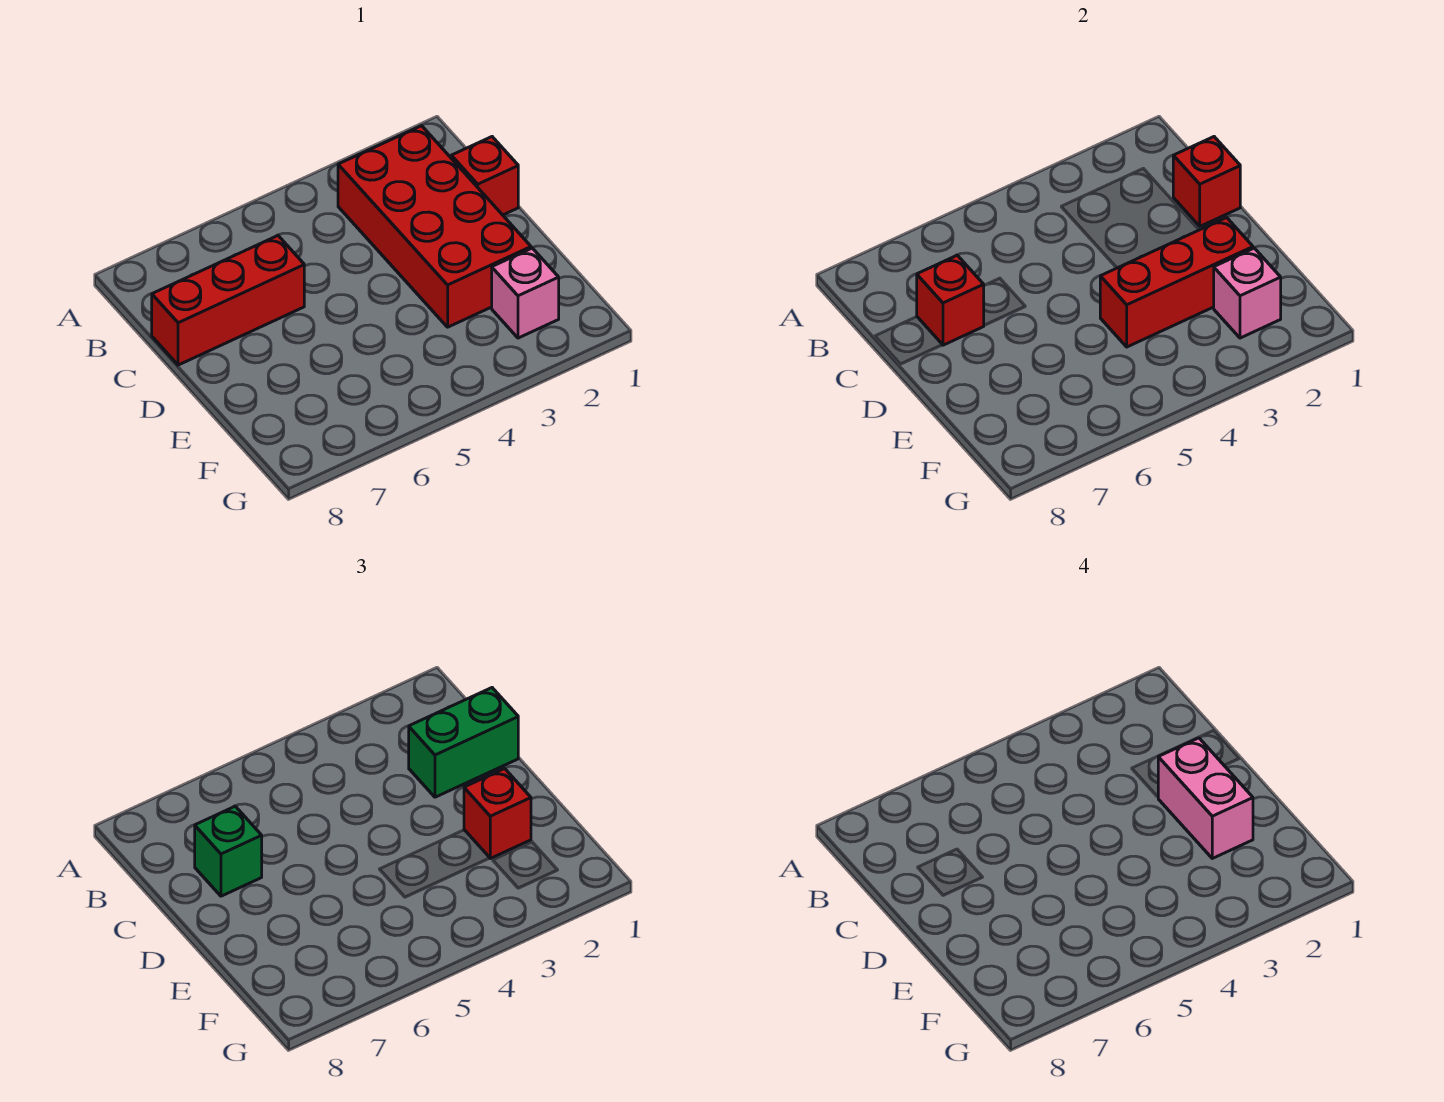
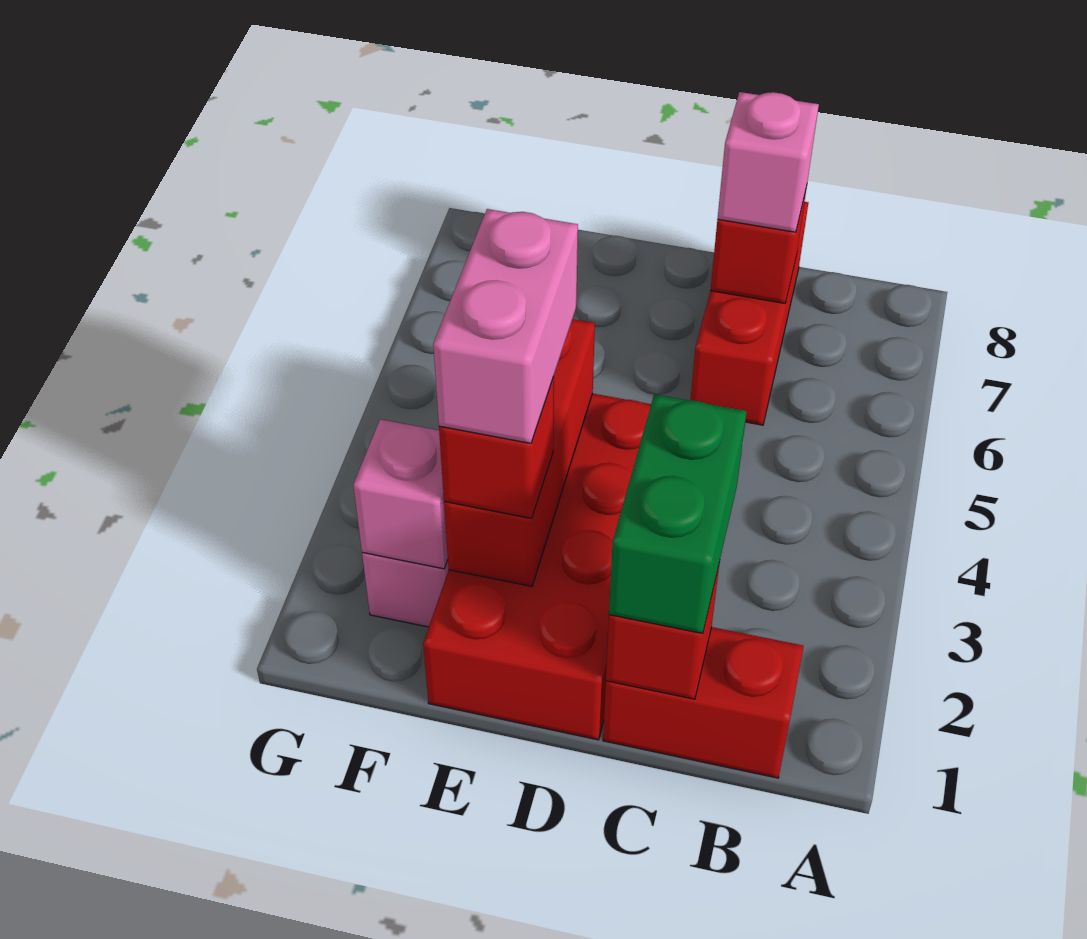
red 2x4 brick [338,126,531,327] -> red 2x4 brick turned to [423,393,651,740]
red 1x1 brick [451,137,518,215] -> red 1x2 brick [603,627,804,778]
green 1x1 brick [195,806,262,896] -> pink 1x1 brick [718,92,819,232]
pink 1x2 brick [1158,738,1253,858] -> pink 1x2 brick turned to [433,209,578,443]

